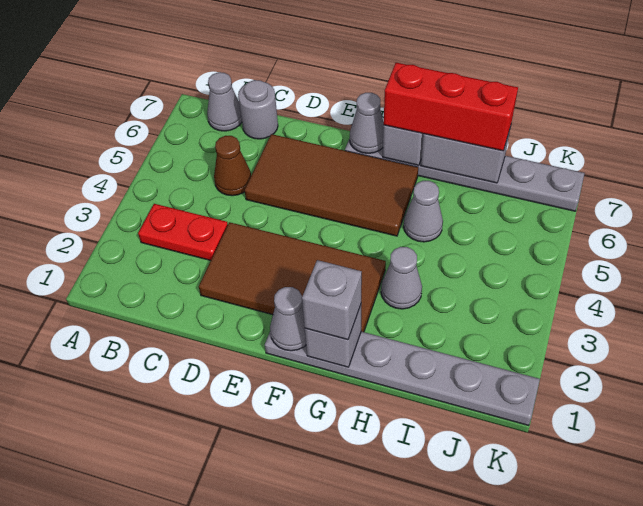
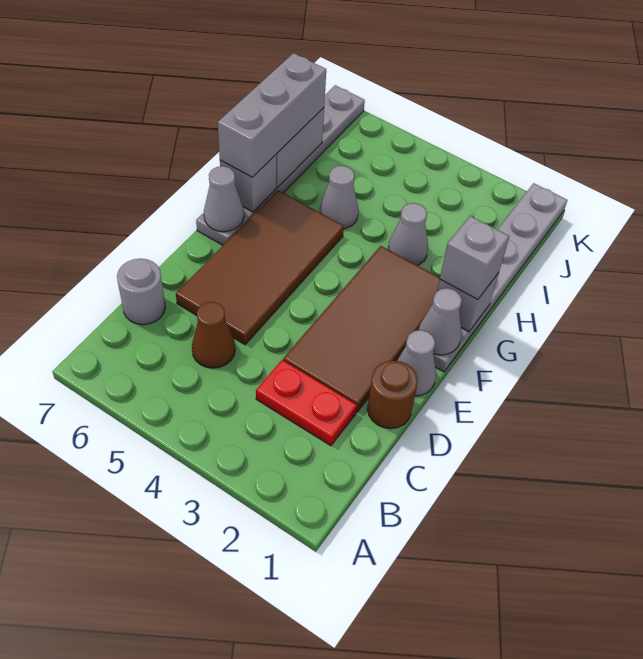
red 1x2 plate [138,204,228,261] -> red 1x2 plate turned to [256,360,357,446]
grey 1x1 cone [207,72,242,131] -> grey 1x1 cone moved to [397,330,436,396]
none -> brown 1x1 round brick [367,361,418,429]
red 1x3 brick [384,63,518,151] -> grey 1x3 brick [218,53,326,177]

